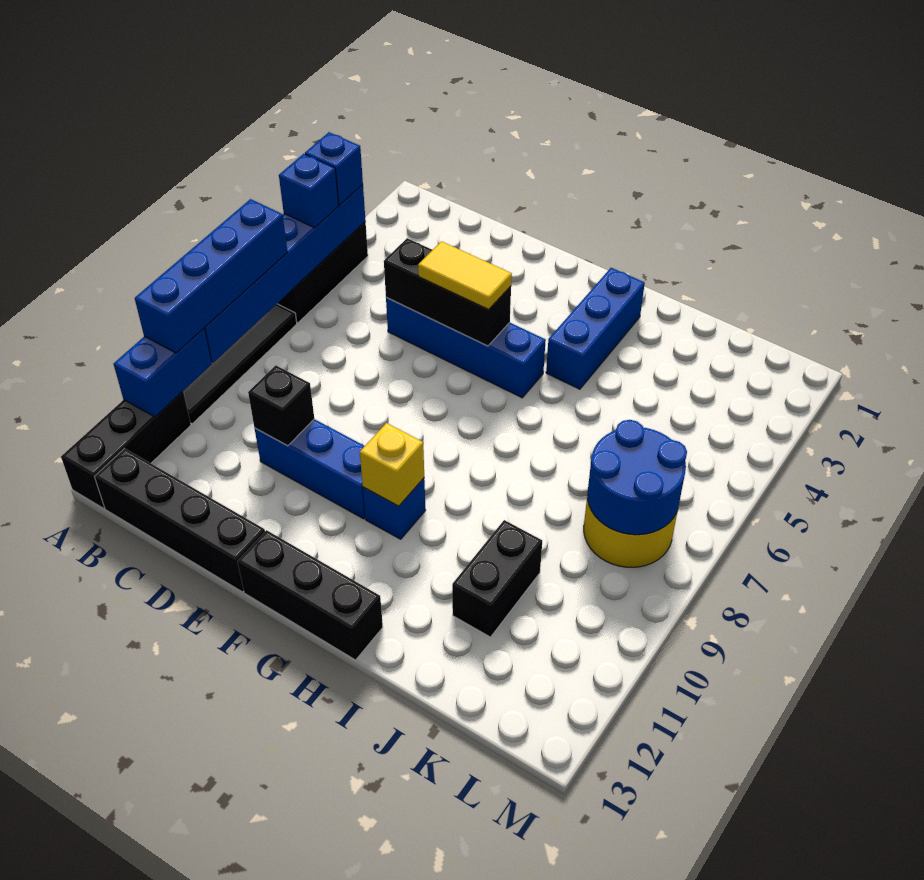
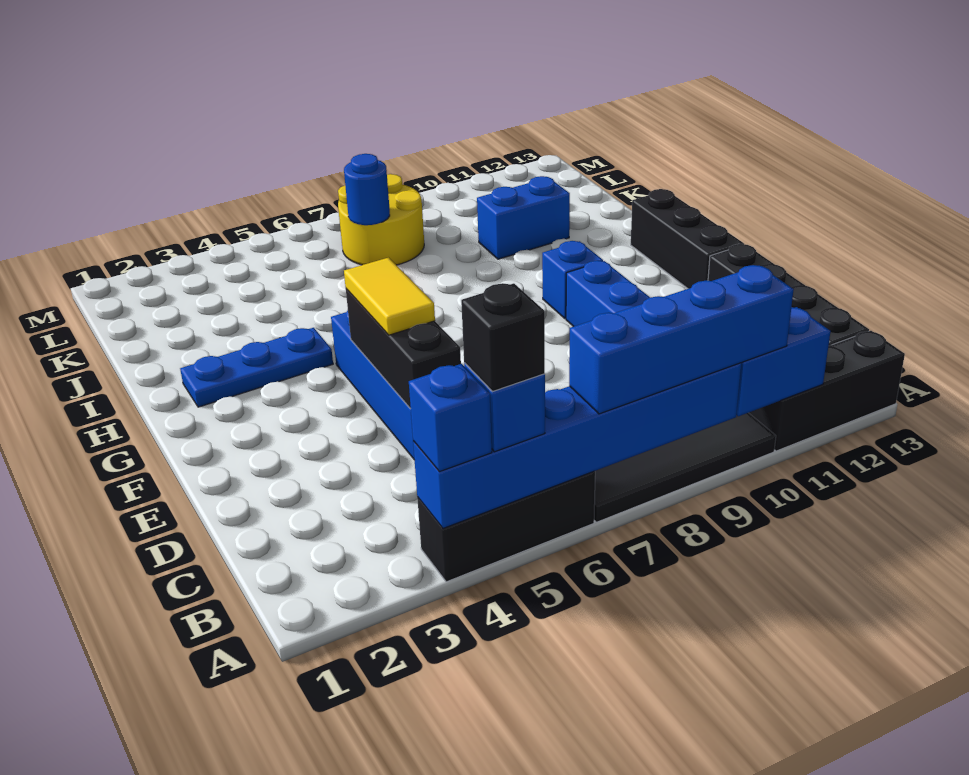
black 1x1 brick [248,365,314,446] -> black 1x1 brick moved to [461,283,545,391]
yellow 1x1 brick [360,423,424,506] -> none
blue 1x3 brick [546,268,645,389] -> blue 1x3 plate [180,328,333,407]
black 1x2 brick [452,520,542,637] -> blue 1x2 brick [477,176,570,259]
blue 2x2 round brick [587,420,687,535] -> blue 1x1 round brick [344,154,390,225]

